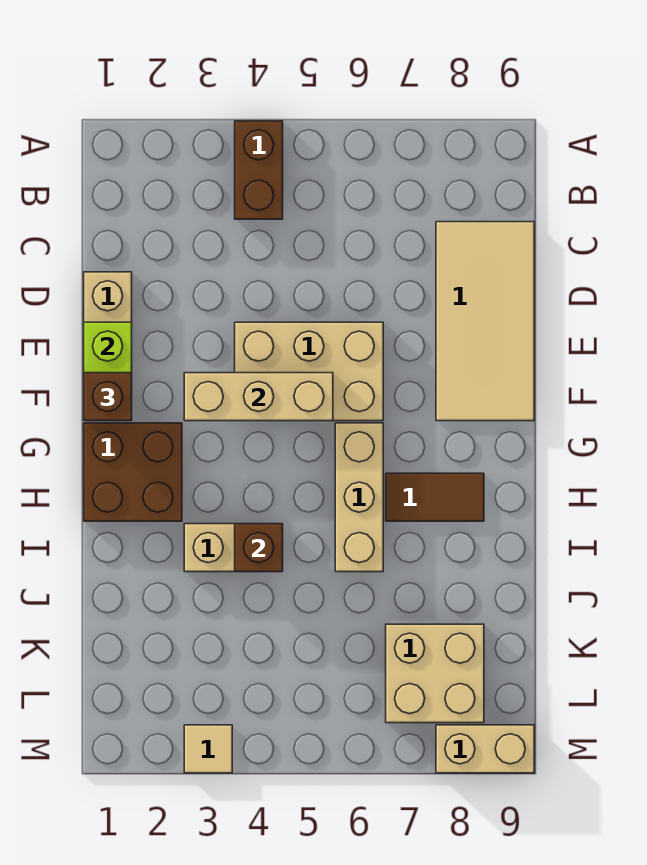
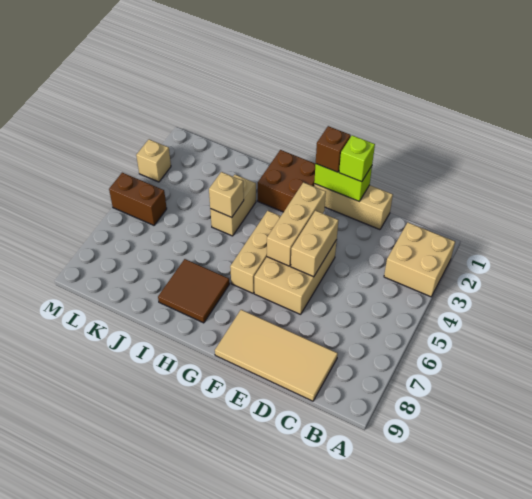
brown 1x2 brick [235,121,283,219] -> brown 1x2 brick moved to [109,173,167,225]
none -> lime 1x1 brick [339,135,375,182]
tan 1x3 brick [335,423,383,572] -> tan 1x3 brick turned to [230,211,281,293]
brown 1x2 tile [386,473,484,521] -> brown 2x2 tile [158,259,230,323]
brown 1x1 brick [235,524,283,572] -> tan 1x1 brick [209,172,244,217]
tan 2x2 brick [386,624,484,723] -> tan 2x2 brick moved to [384,223,455,297]
tan 1x1 tile [184,725,232,773] -> tan 1x1 brick [136,139,171,182]
tan 1x2 brick [436,725,534,773] -> tan 1x2 brick moved to [291,211,339,277]

